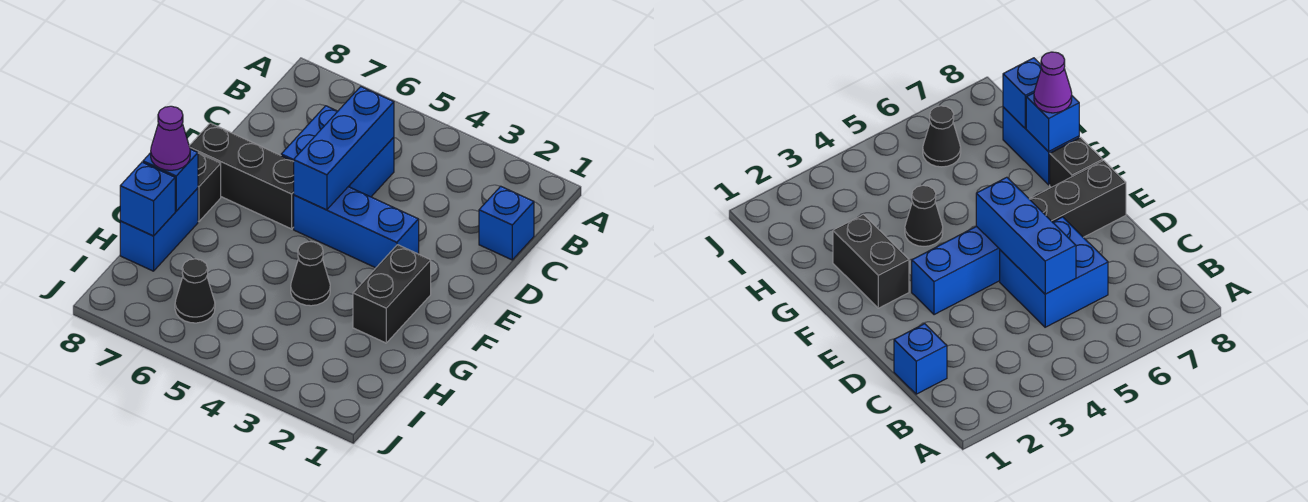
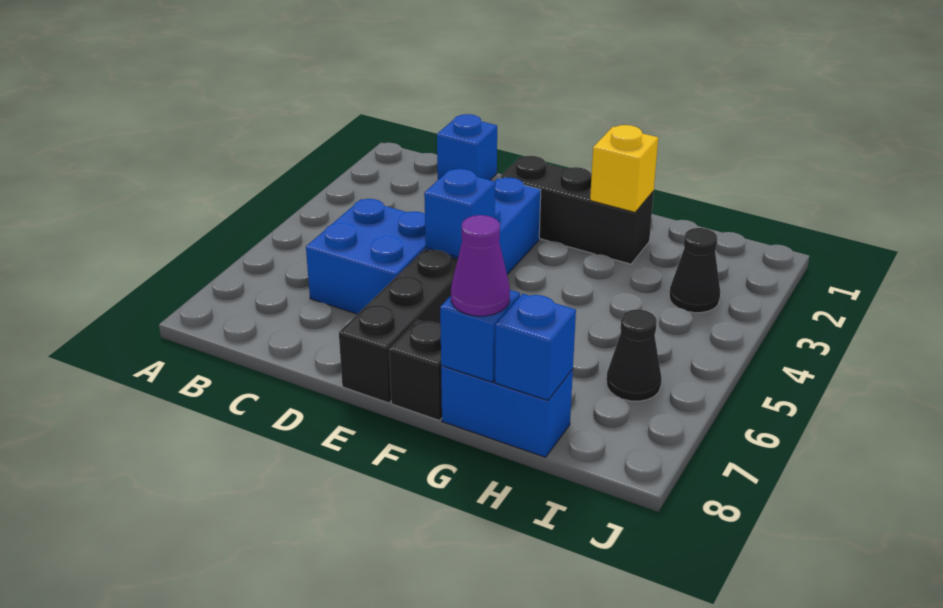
blue 1x3 brick [293,87,394,210] -> blue 1x1 brick [424,169,495,257]
black 1x2 brick [353,245,431,343] -> black 1x3 brick [499,156,654,264]
none -> yellow 1x1 brick [590,125,658,212]
black 1x1 cone [291,242,330,306] -> black 1x1 cone moved to [669,228,720,313]

